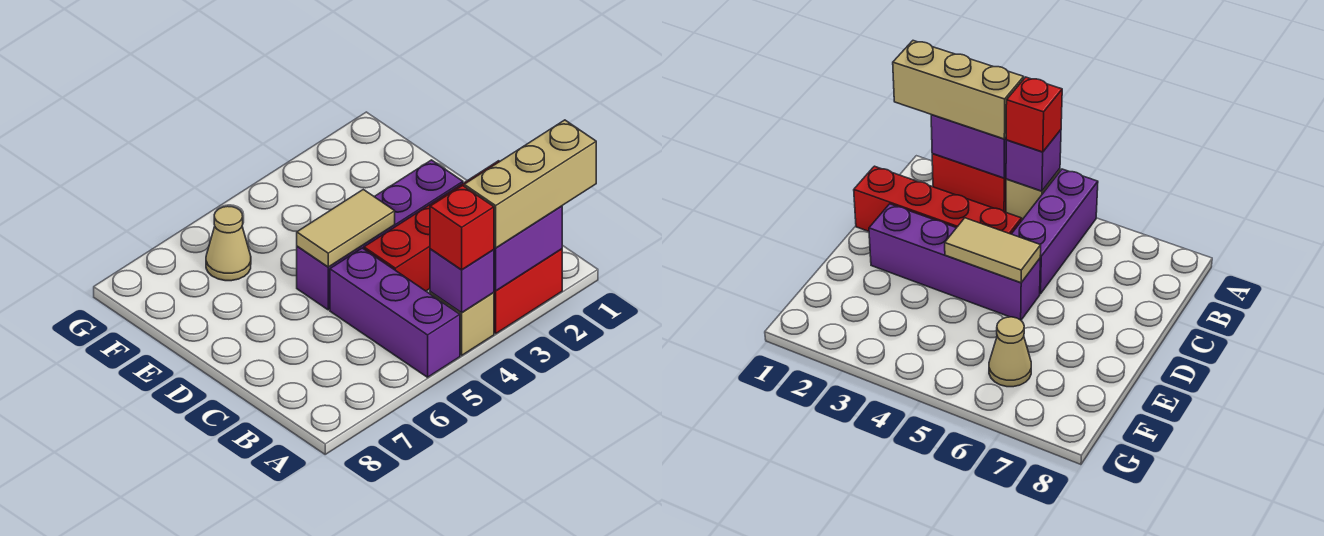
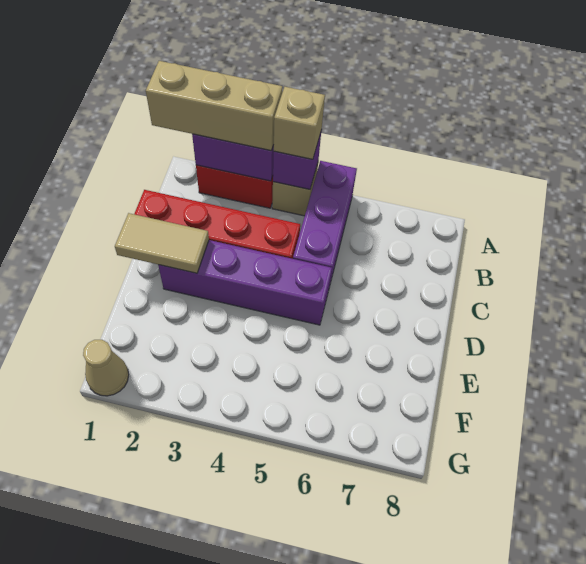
red 1x1 brick [430,186,494,270] -> tan 1x1 brick [274,87,325,159]
tan 1x2 tile [297,189,395,267] -> tan 1x2 tile moved to [115,213,209,273]
tan 1x1 cone [206,206,251,281] -> tan 1x1 cone moved to [83,340,129,396]

